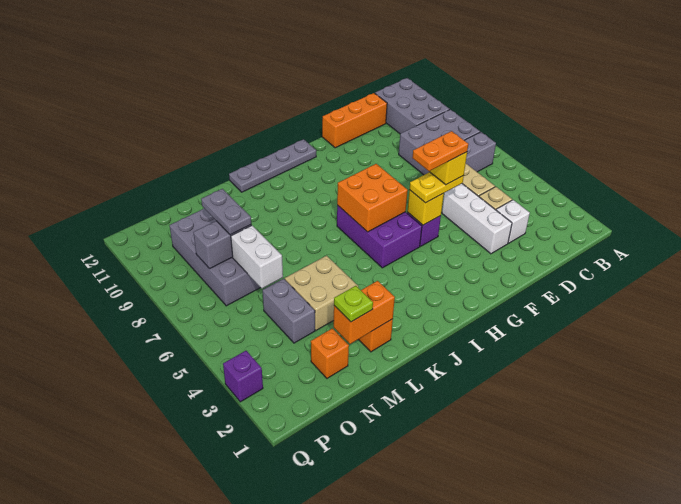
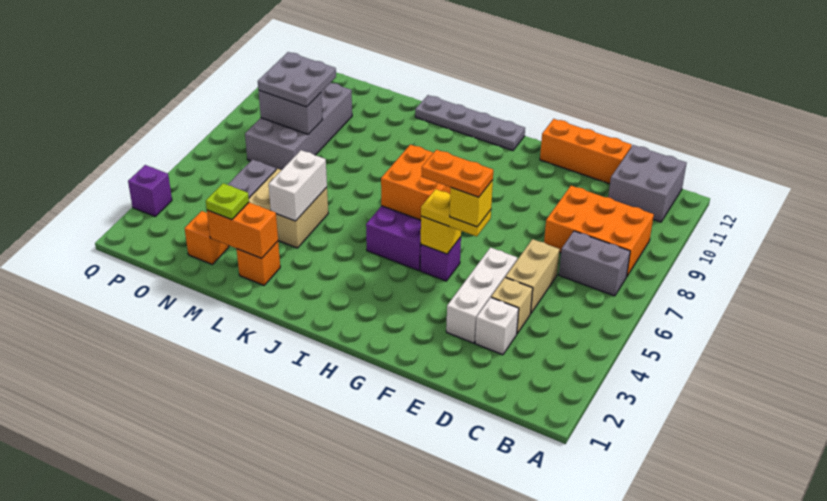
grey 2x3 brick [399,109,480,175] -> orange 2x3 brick [544,186,654,276]
grey 2x3 brick [375,78,450,134] -> grey 2x2 brick [608,145,687,222]
white 1x2 brick [231,225,283,288] -> white 1x2 brick moved to [269,150,327,221]
grey 1x2 plate [201,189,251,235] -> grey 2x2 plate [258,52,336,107]

